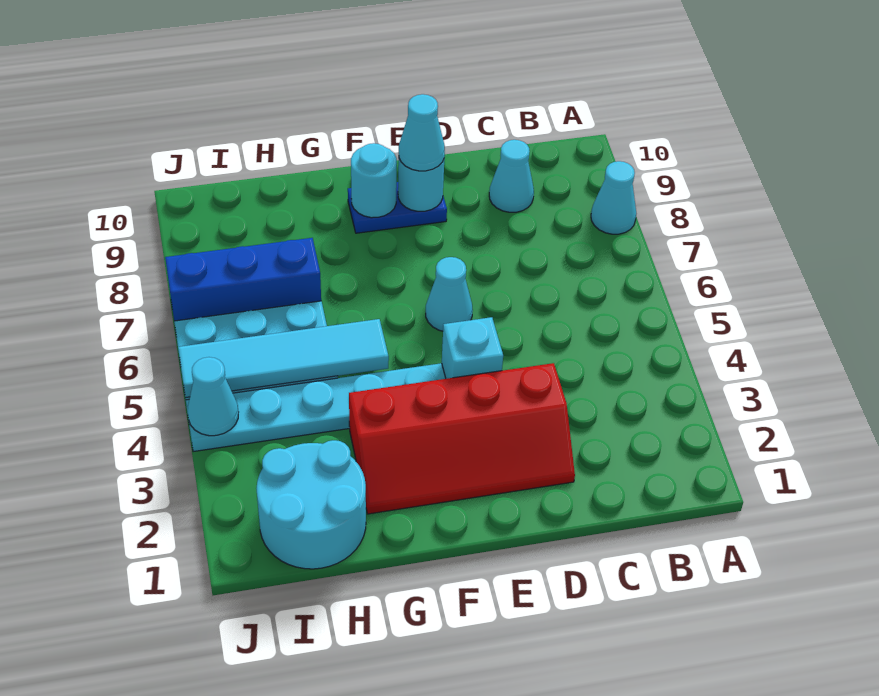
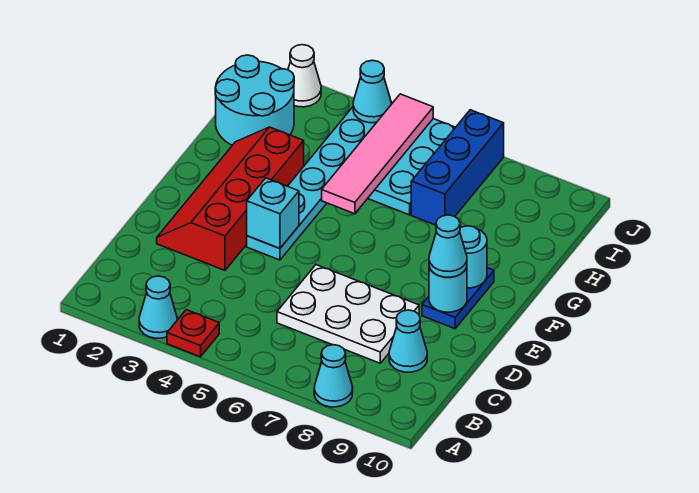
none -> red 1x1 plate [167,310,219,357]
none -> white 2x3 plate [277,265,419,363]
cyan 1x1 cone [426,257,473,331] -> cyan 1x1 cone moved to [139,276,177,338]
cyan 1x4 tile [178,319,389,398] -> pink 1x4 tile [322,94,433,214]
none -> white 1x1 cone [288,45,321,107]

